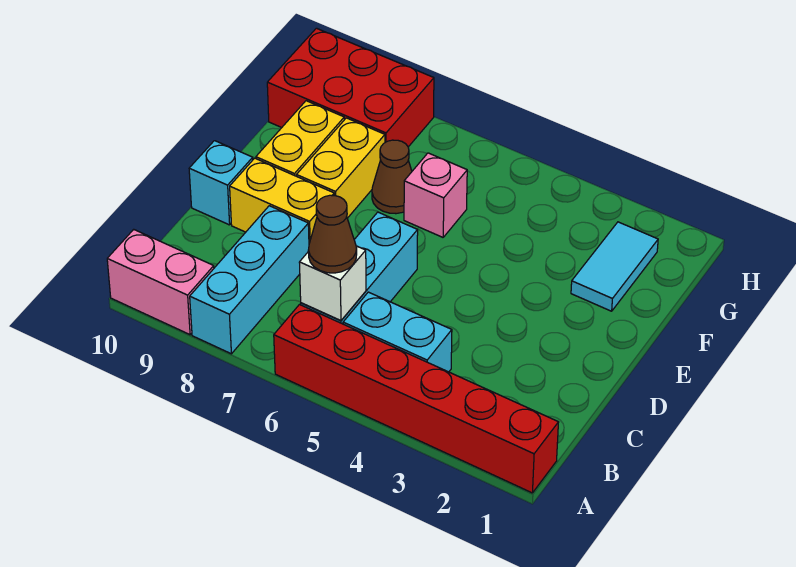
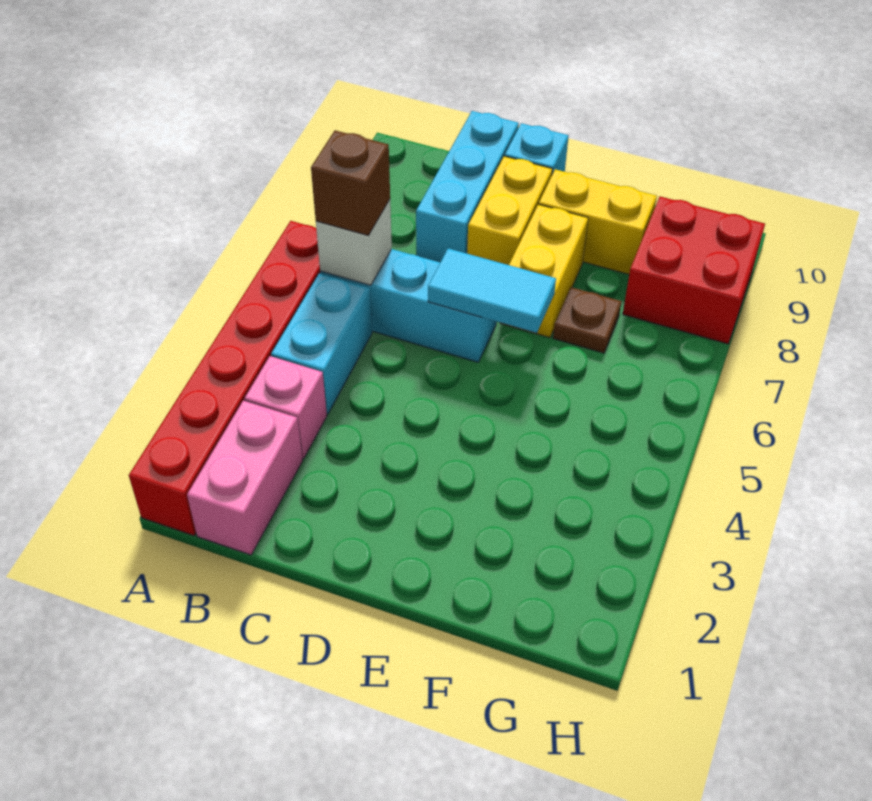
cyan 1x3 brick [190,206,309,354] -> cyan 1x3 brick turned to [416,111,519,262]
pink 1x2 brick [107,229,214,335] -> pink 1x2 brick moved to [187,401,303,555]
brown 1x1 cone [308,195,357,273] -> brown 1x1 brick [311,130,390,236]
yellow 1x2 brick [297,118,385,218] -> yellow 1x2 brick turned to [500,204,588,338]
cyan 1x2 tile [571,222,658,311] -> cyan 1x2 tile moved to [428,248,556,333]
pink 1x1 brick [404,153,467,237] -> pink 1x1 brick moved to [244,356,327,459]
brown 1x1 cone [372,140,412,214] -> brown 1x1 plate [553,287,622,353]
red 2x3 brick [267,28,434,147] -> red 2x2 brick [623,197,765,344]

